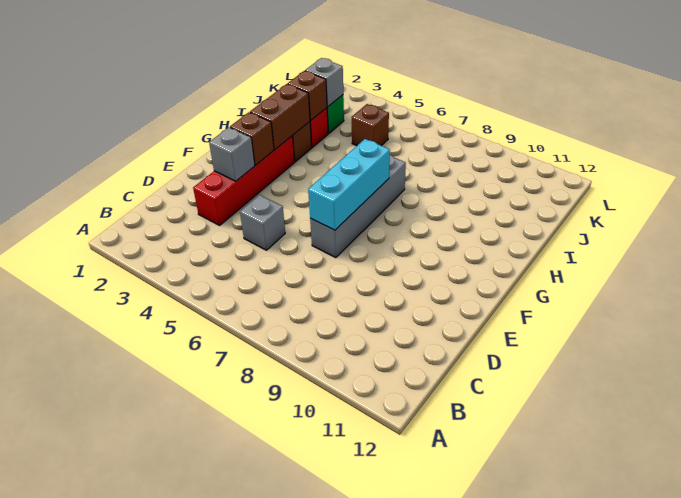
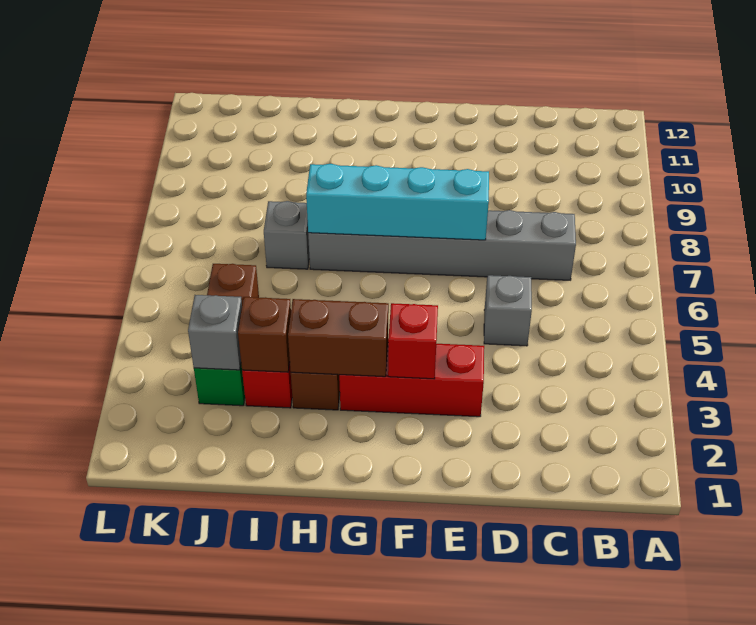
red 1x4 brick [193,136,294,225] -> red 1x3 brick [339,344,484,417]
grey 1x1 brick [209,127,255,181] -> grey 1x1 brick moved to [264,201,309,269]
grey 1x4 brick [310,155,406,258] -> grey 1x6 brick [308,210,576,280]
cyan 1x3 brick [308,139,390,230] -> cyan 1x4 brick [306,164,489,240]
brown 1x1 brick [230,112,274,165] -> red 1x1 brick [388,303,438,379]

